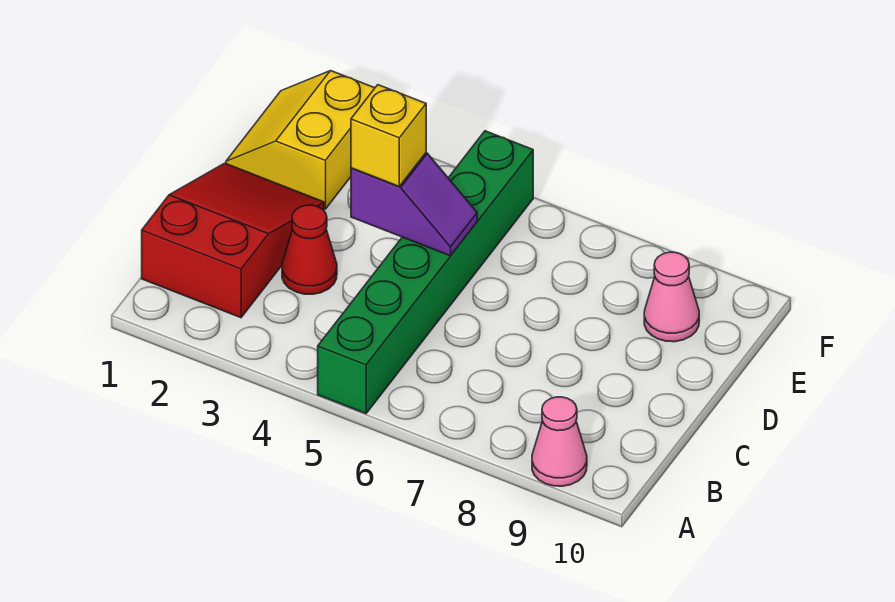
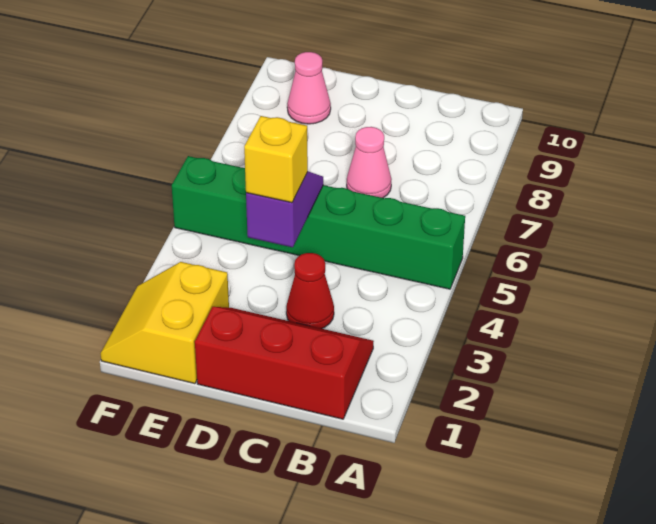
pink 1x1 cone [532,397,587,486] -> pink 1x1 cone moved to [347,127,391,198]
red 2x3 slope [142,163,324,318] -> red 2x3 slope turned to [195,307,374,419]
yellow 2x2 slope [226,71,375,209] -> yellow 2x2 slope turned to [101,262,229,384]

